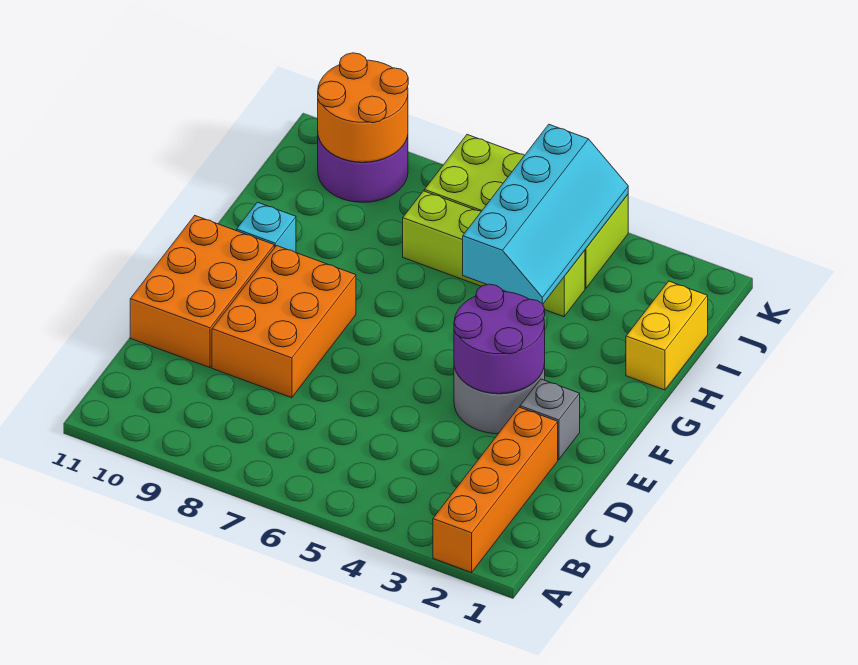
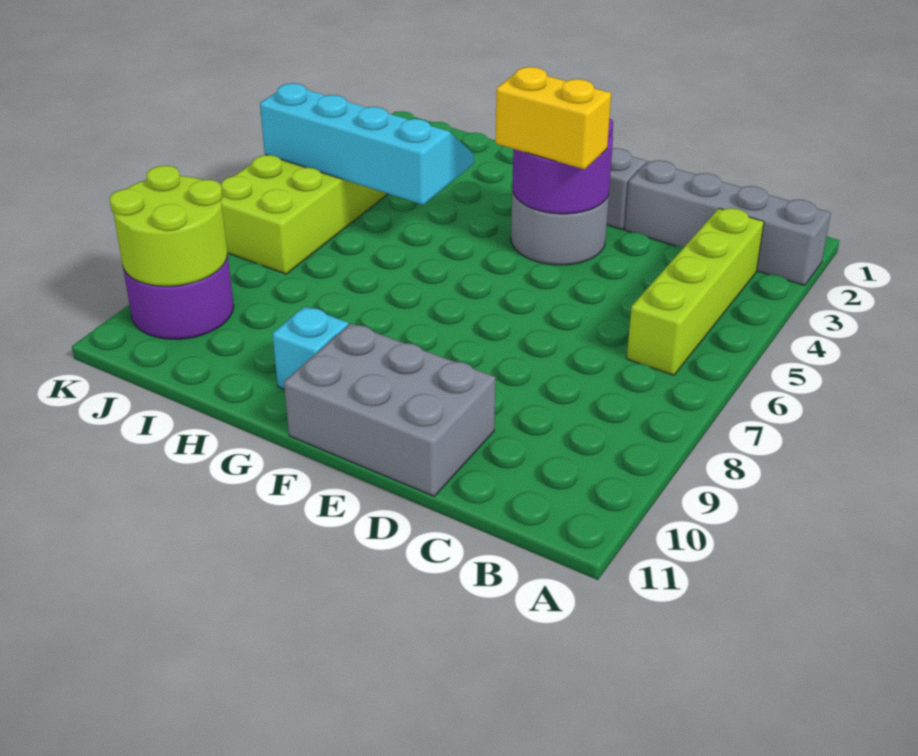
orange 1x4 brick [433,407,558,573] -> grey 1x4 brick [625,160,831,286]
orange 2x3 brick [212,246,356,398] -> none
orange 2x3 brick [130,216,274,368] -> grey 2x3 brick [284,323,495,496]
yellow 1x2 brick [626,281,708,390] -> yellow 1x2 brick moved to [496,67,611,169]
lime 1x4 brick [403,191,585,317] -> lime 1x4 brick moved to [627,208,764,375]
orange 2x2 round brick [318,53,408,162] -> lime 2x2 round brick [109,166,227,286]

